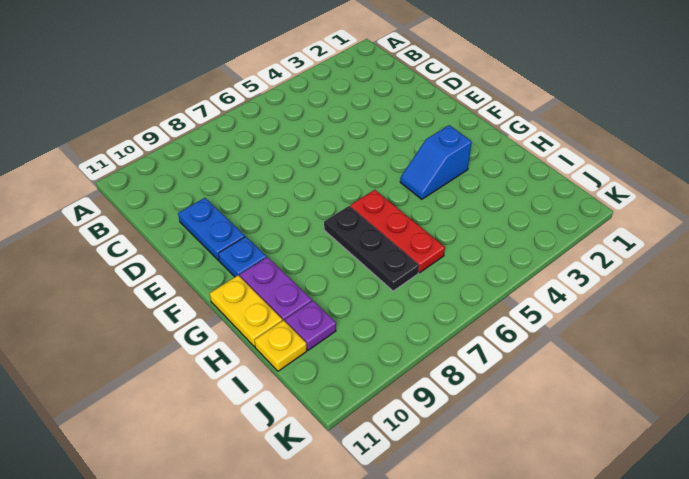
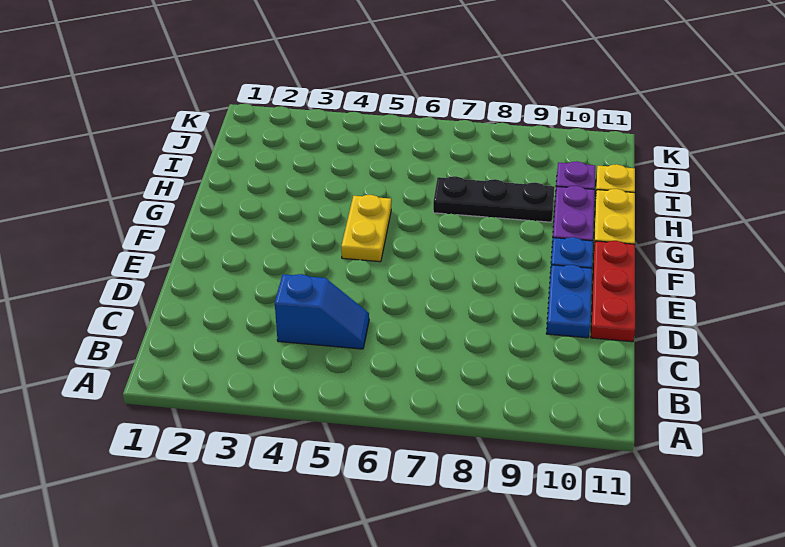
none -> yellow 1x2 plate [341,195,391,262]
blue 1x2 slope [400,125,472,199] -> blue 1x2 slope moved to [275,274,369,349]
red 1x3 plate [350,190,445,273] -> red 1x3 plate moved to [591,241,635,342]
black 1x3 plate [324,206,419,291] -> black 1x3 plate turned to [433,176,555,222]

